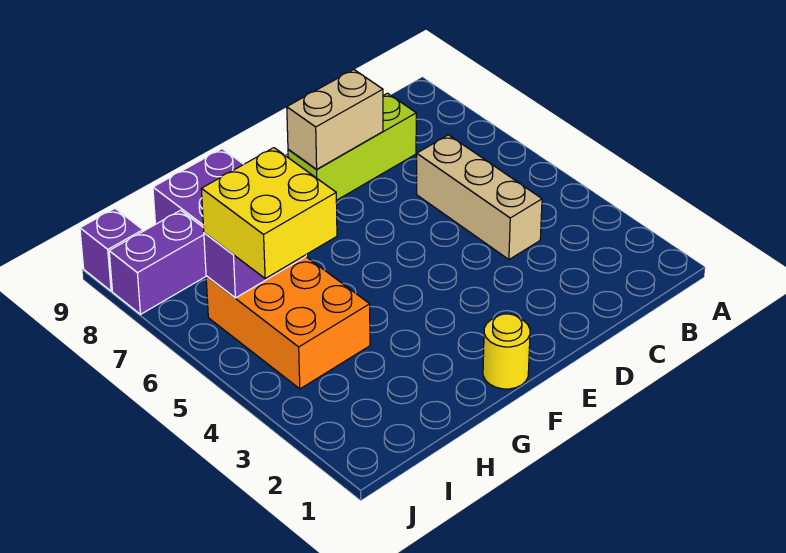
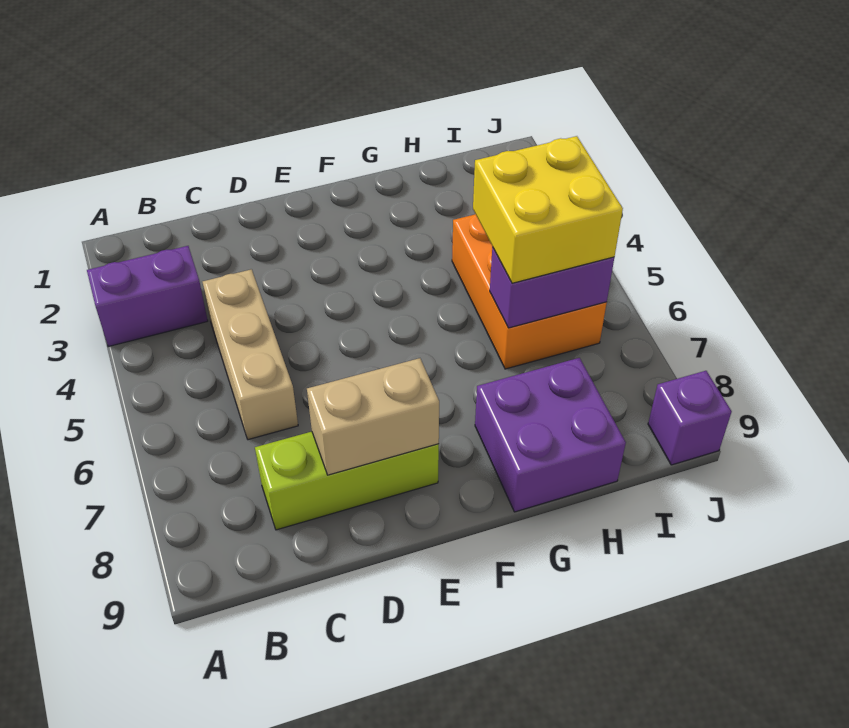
yellow 1x1 round brick [483,314,530,389] -> none
purple 1x2 brick [109,210,206,314] -> purple 1x2 brick moved to [87,246,208,347]

